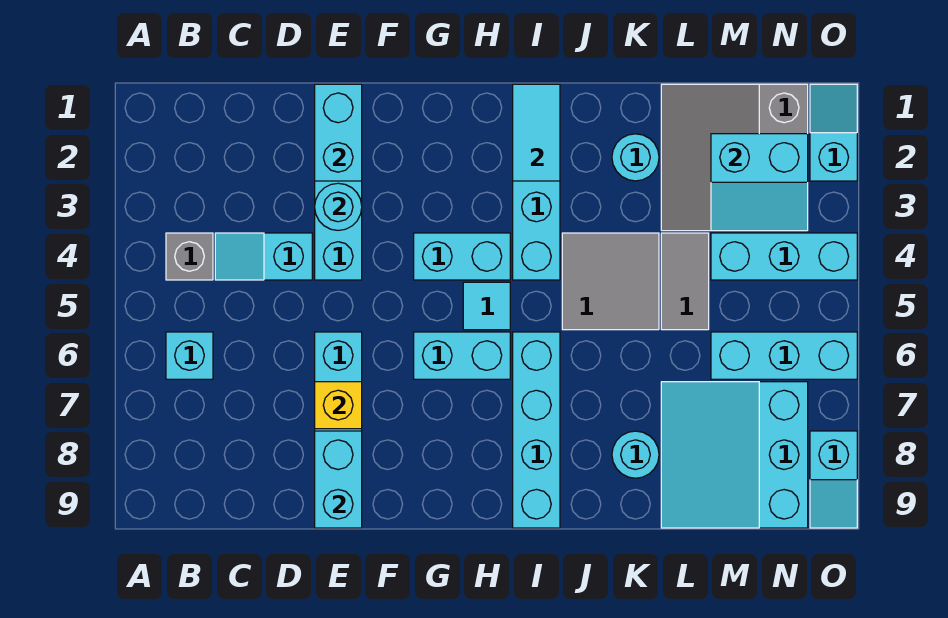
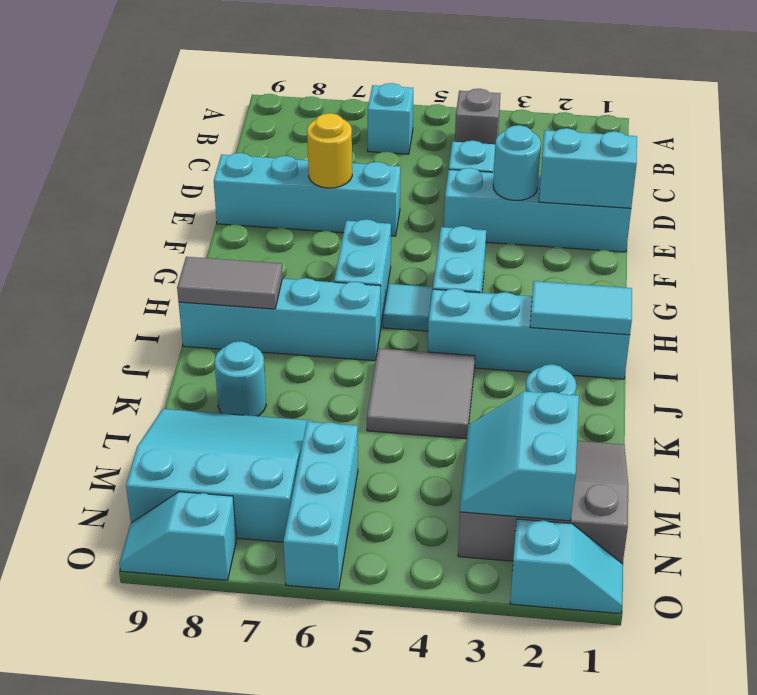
yellow 1x1 brick [315,382,362,429] -> yellow 1x1 round brick [307,113,352,188]
cyan 1x2 brick [315,431,362,528] -> none
grey 1x2 tile [661,233,709,330] -> grey 1x2 tile moved to [177,257,282,309]
cyan 1x3 brick [711,233,857,280] -> none

